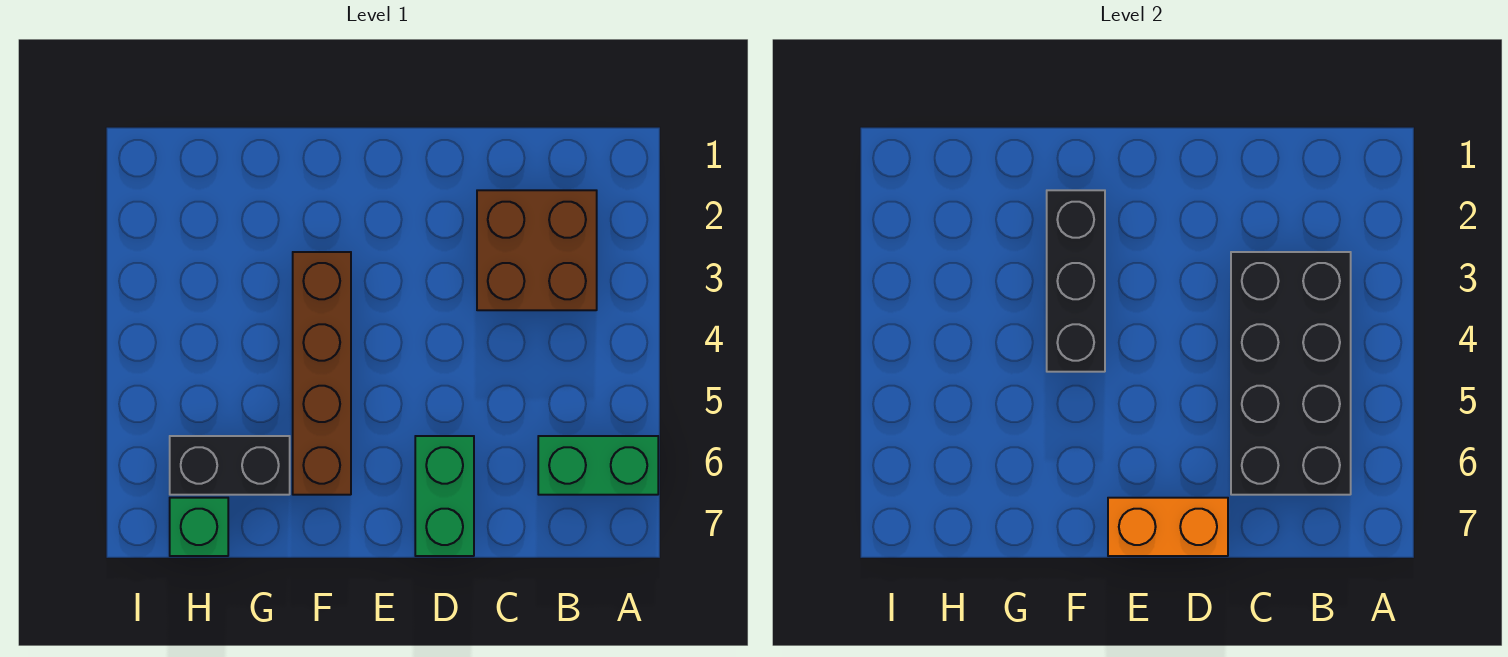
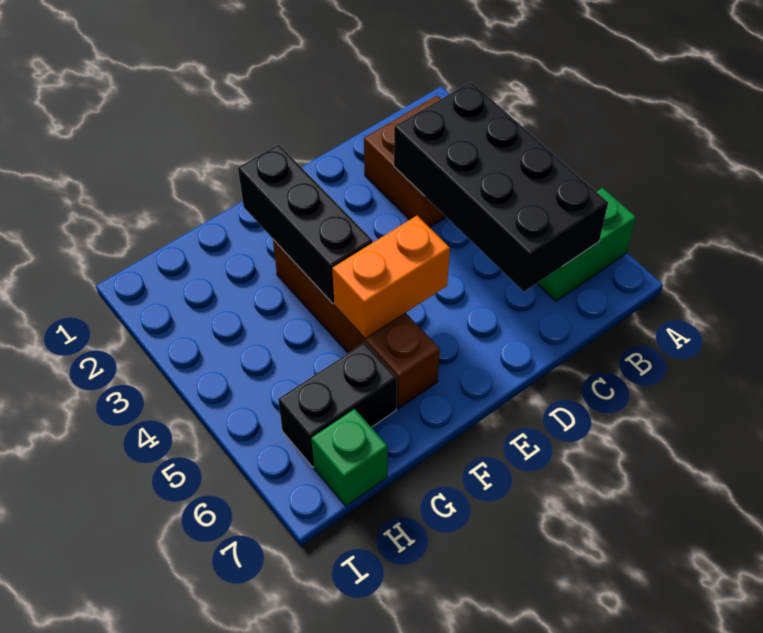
green 1x2 brick [415,436,474,556] -> none
orange 1x2 brick [1108,498,1228,556] -> orange 1x2 brick moved to [332,216,450,339]

